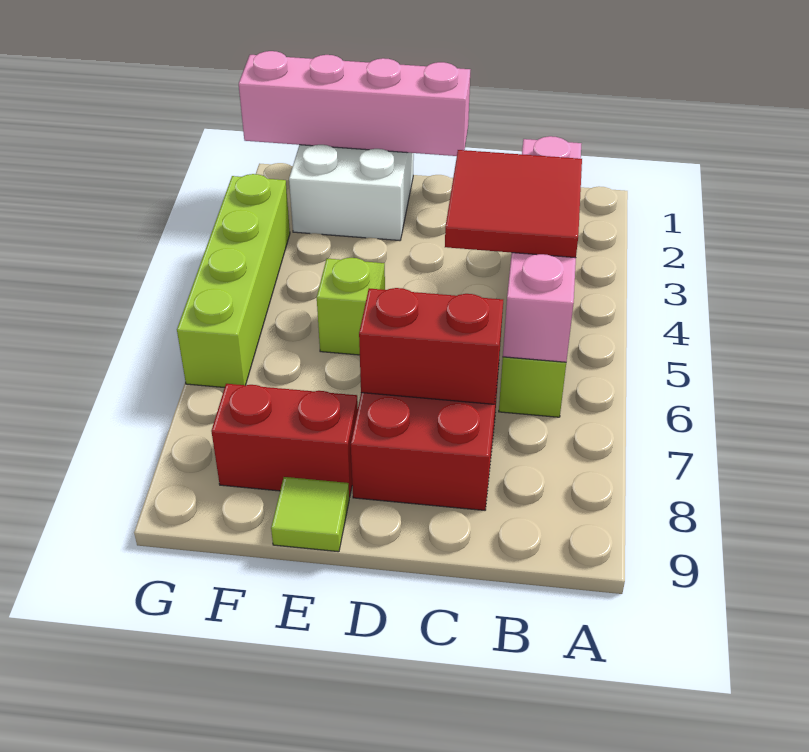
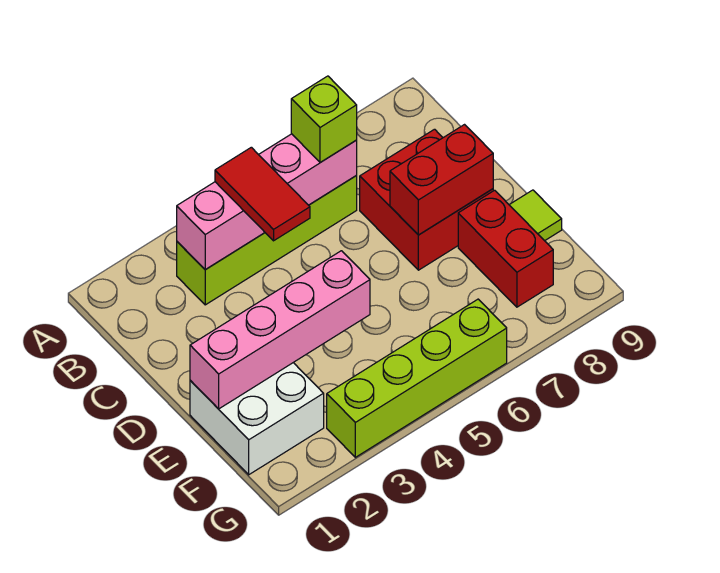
red 2x2 tile [445,150,582,258] -> red 1x2 tile [215,147,310,241]
red 1x2 brick [359,288,503,404] -> red 1x2 brick turned to [390,125,493,235]
pink 1x4 brick [239,51,470,156] -> pink 1x4 brick turned to [190,251,370,409]
lime 1x1 brick [317,258,385,355] -> lime 1x1 brick moved to [291,76,357,163]

